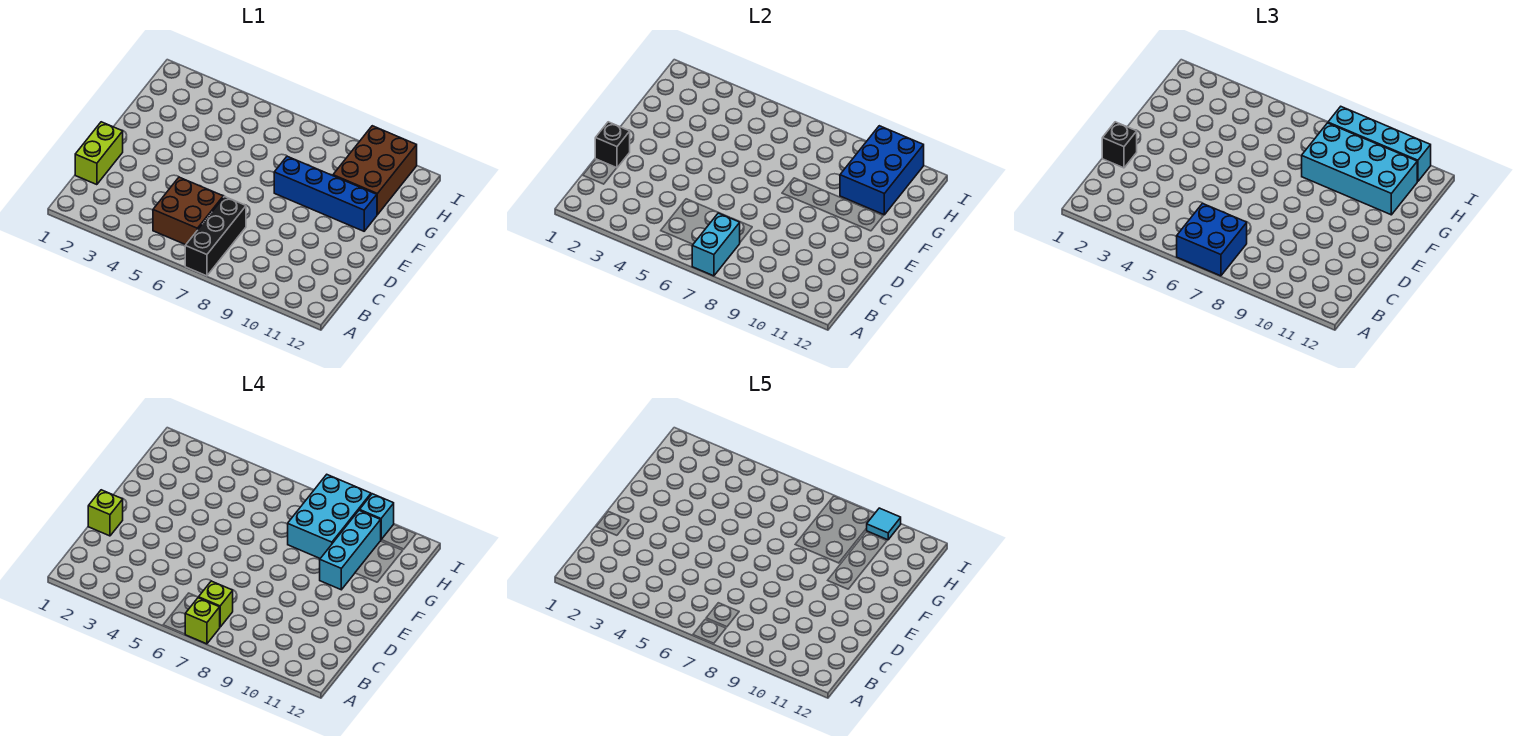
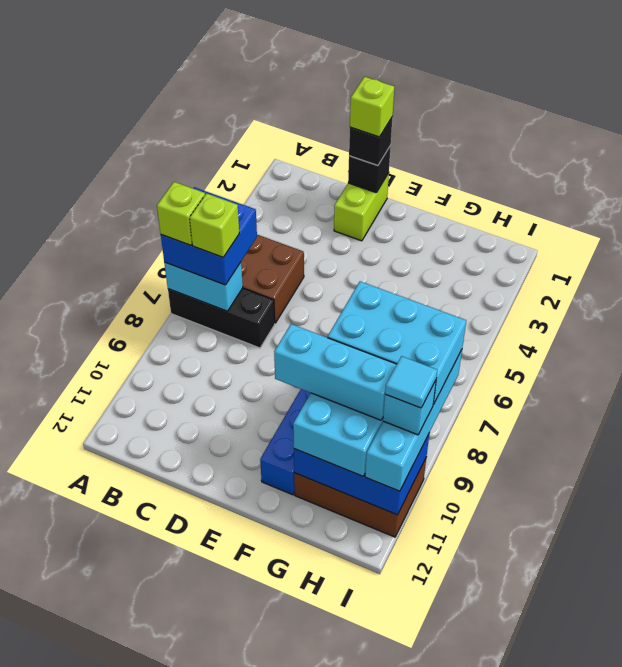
lime 1x2 brick [75,122,123,185] -> lime 1x2 brick turned to [334,173,389,241]

